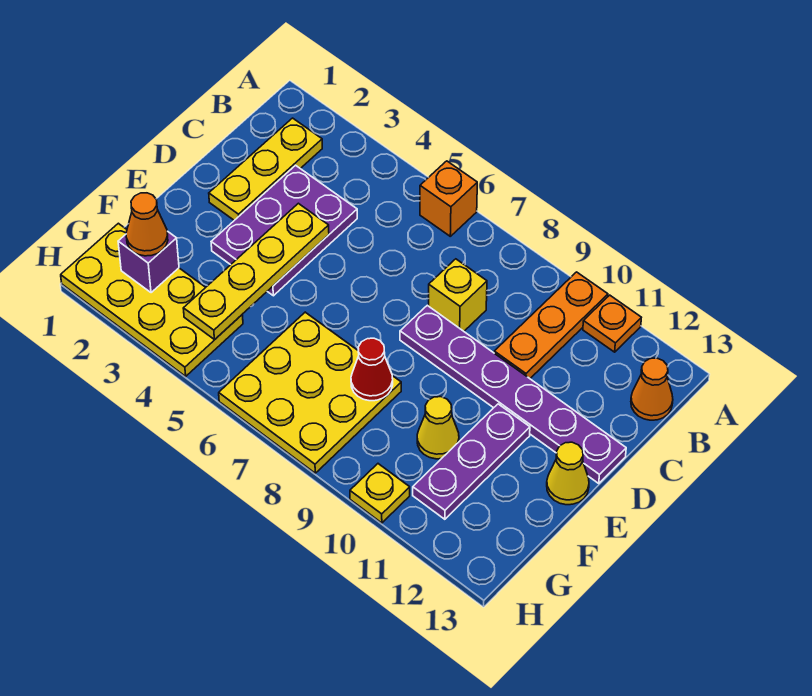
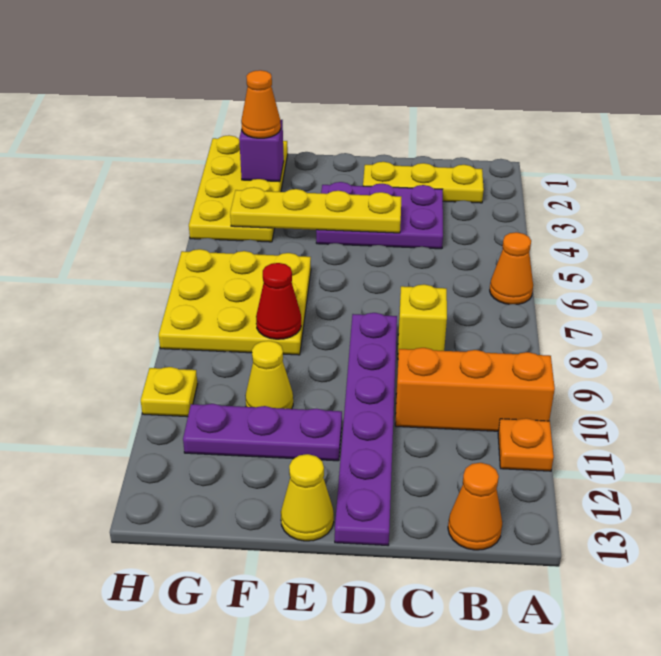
orange 1x1 brick [420,161,477,236] -> orange 1x1 cone [490,232,533,304]
orange 1x3 plate [494,272,608,378] -> orange 1x3 brick [395,348,555,431]

